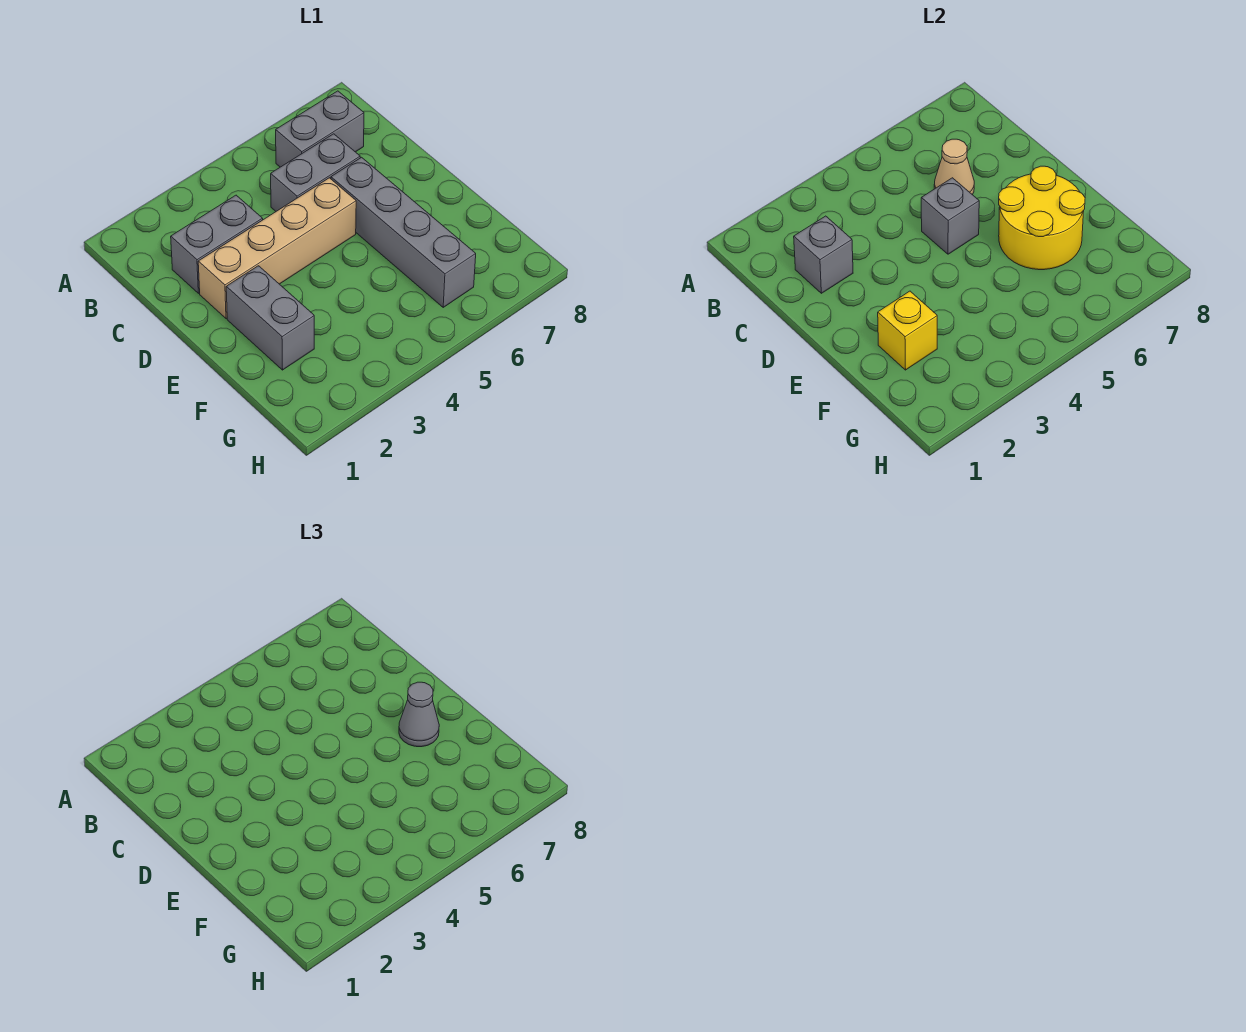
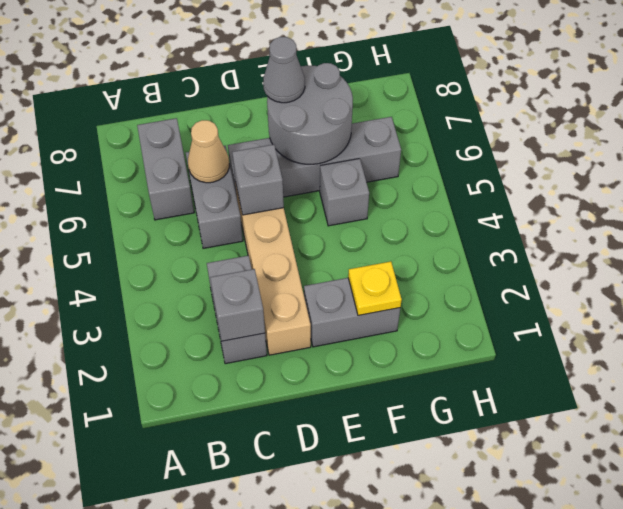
yellow 2x2 round brick [999,166,1085,270] -> grey 2x2 round brick [267,63,353,164]
yellow 1x1 brick [878,291,937,370] -> yellow 1x1 plate [348,261,402,315]
none -> grey 1x1 brick [320,159,369,226]

